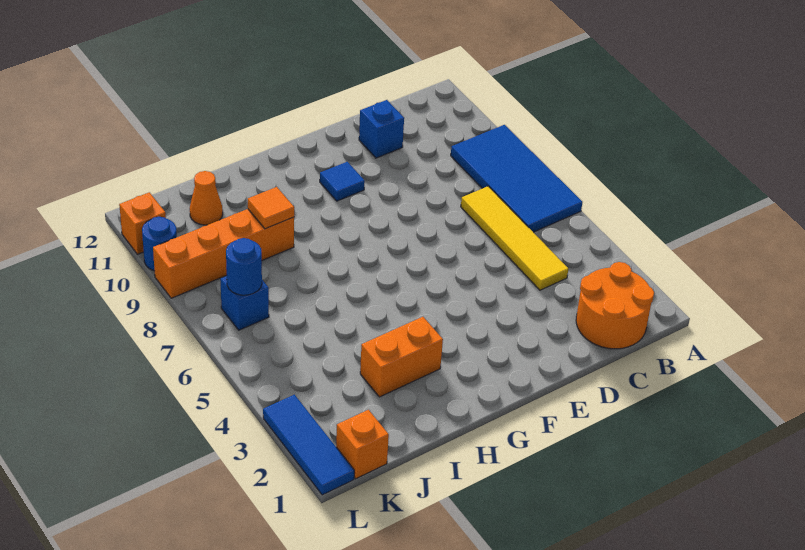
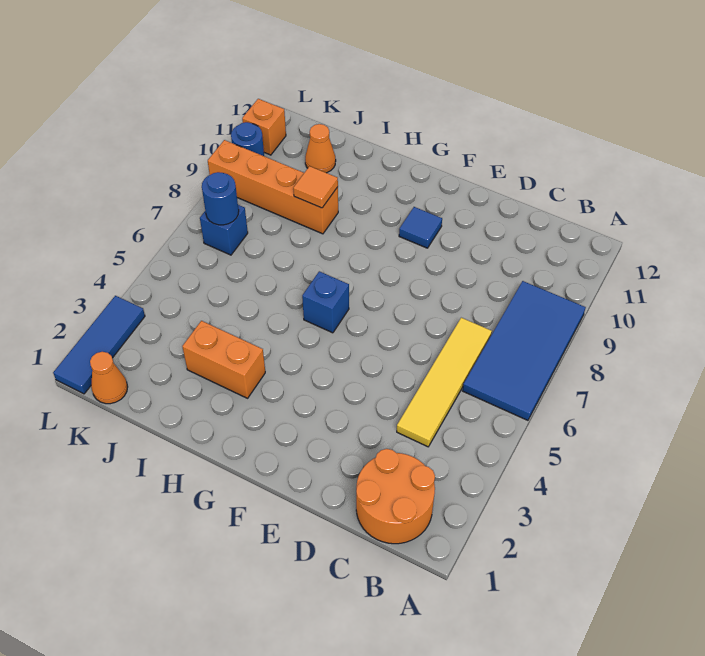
blue 1x1 brick [359,100,404,158] -> blue 1x1 brick moved to [302,271,349,333]
orange 1x1 brick [336,410,389,479] -> orange 1x1 cone [90,352,128,404]

